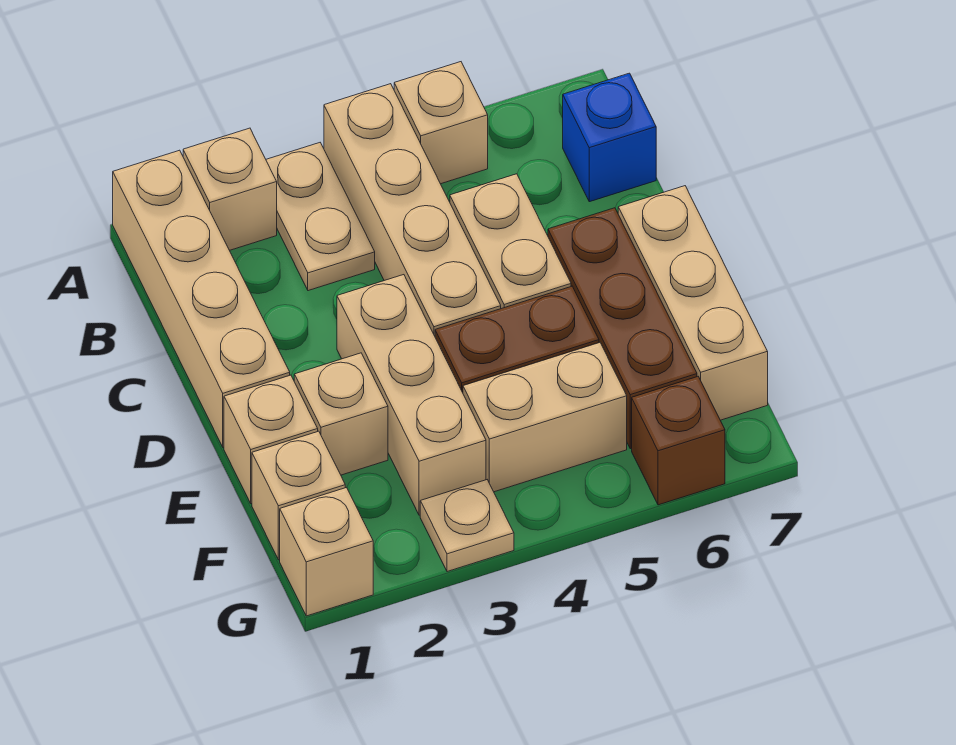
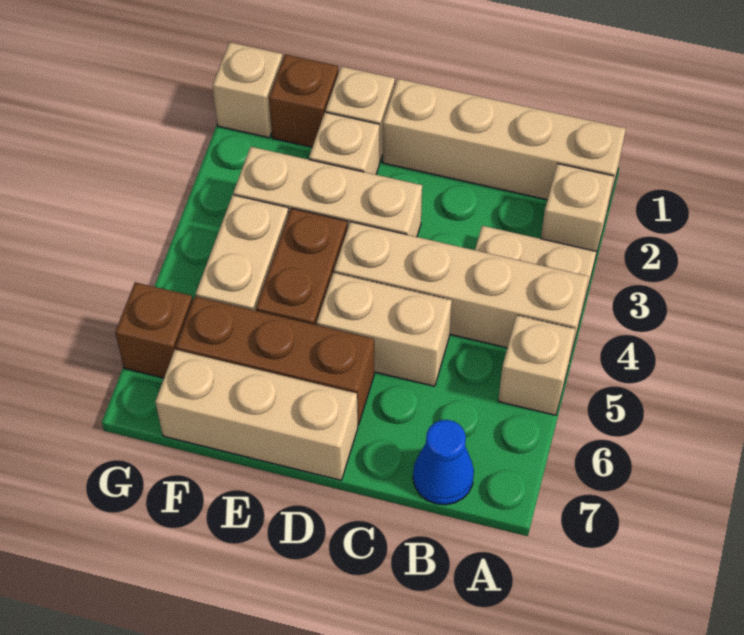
blue 1x1 brick [563,73,656,202] -> blue 1x1 cone [413,420,474,505]
tan 1x1 brick [252,431,345,560] -> brown 1x1 brick [269,54,338,147]
tan 1x1 plate [420,480,514,572] -> none

